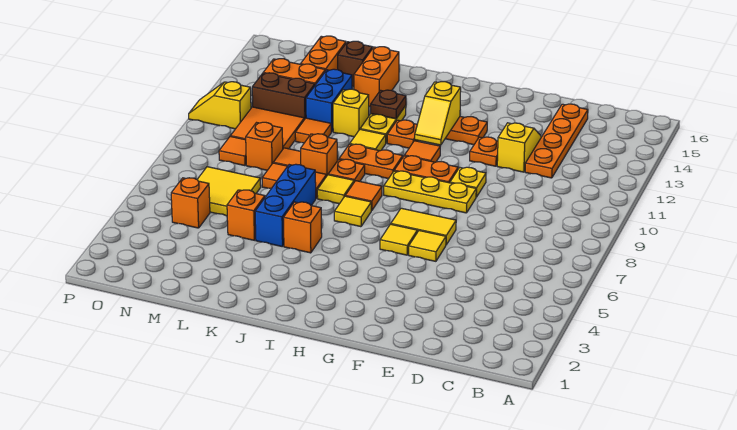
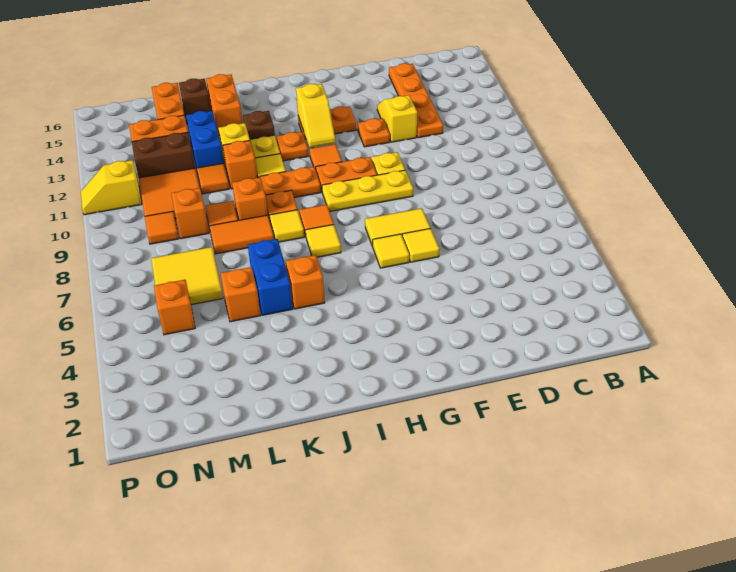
blue 1x3 brick [255,164,316,247] -> blue 1x2 brick [248,239,293,315]
none -> orange 1x1 brick [223,141,257,189]

